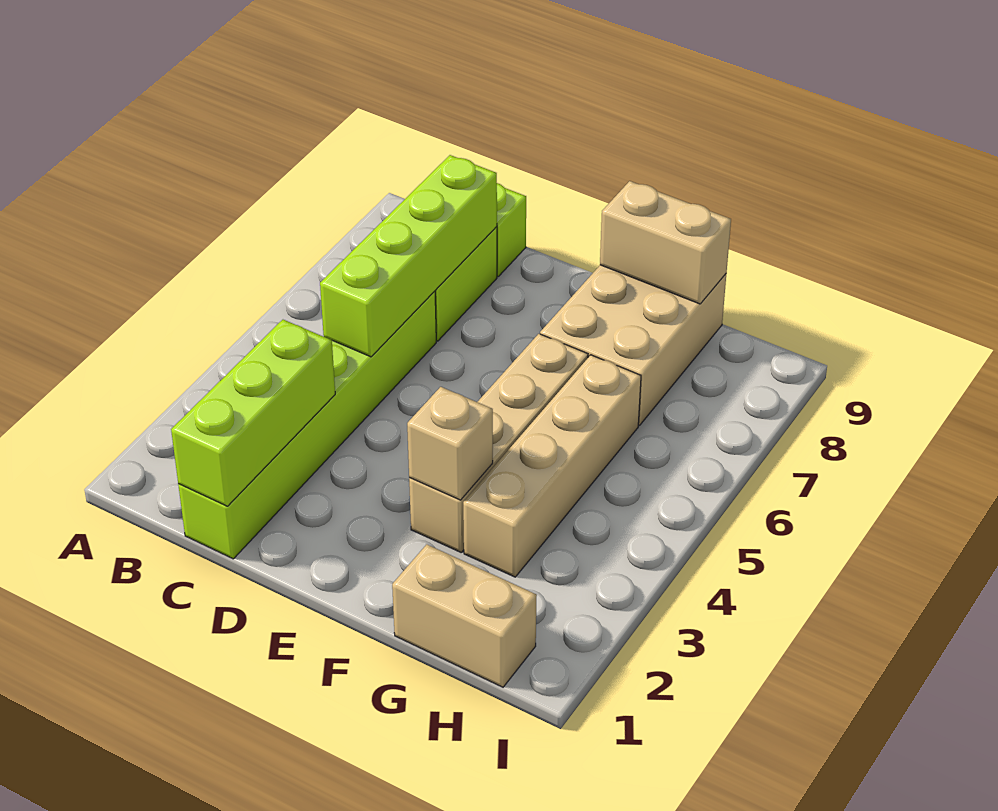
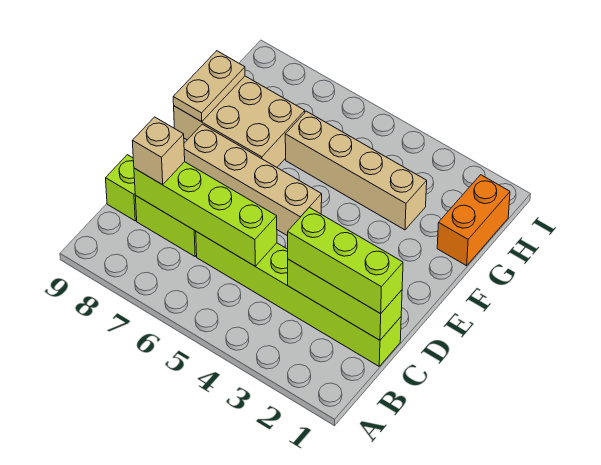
none -> lime 1x3 brick [288,207,403,314]
tan 1x4 brick [409,334,588,552] -> tan 1x4 brick moved to [184,124,322,236]
tan 1x1 brick [407,387,493,500] -> tan 1x1 brick moved to [132,117,185,185]
tan 1x2 brick [600,181,731,304] -> tan 1x2 plate [173,51,245,122]
tan 1x2 brick [392,544,537,687] -> orange 1x2 brick [437,175,510,266]

